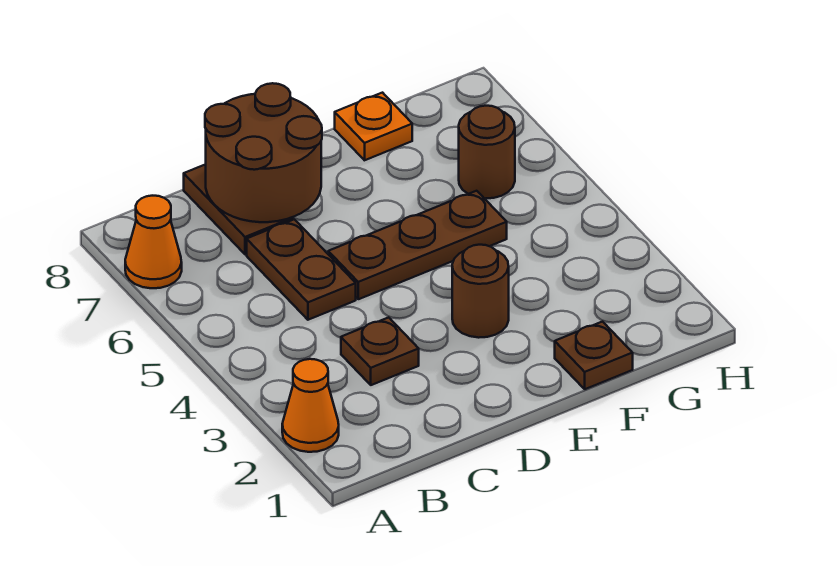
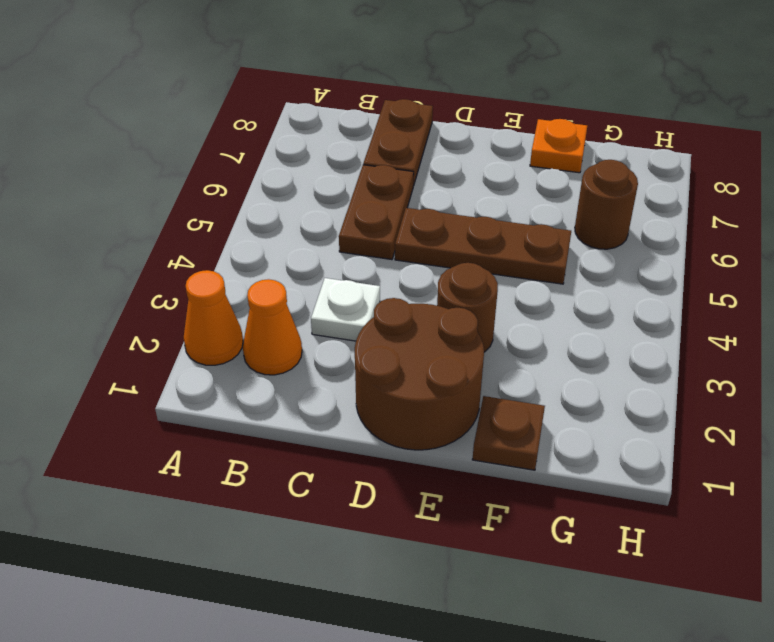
orange 1x1 cone [125,196,182,288] -> orange 1x1 cone moved to [243,279,302,375]
brown 1x1 plate [341,317,419,385] -> white 1x1 plate [311,278,380,341]
brown 2x2 round brick [205,83,322,222] -> brown 2x2 round brick moved to [355,298,484,450]

